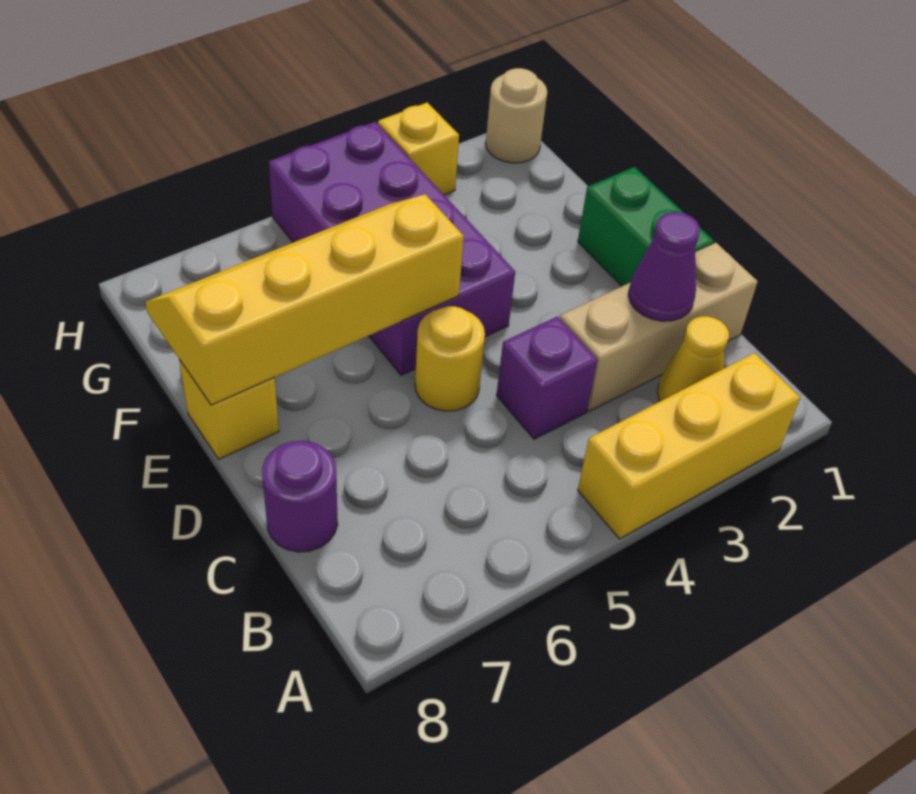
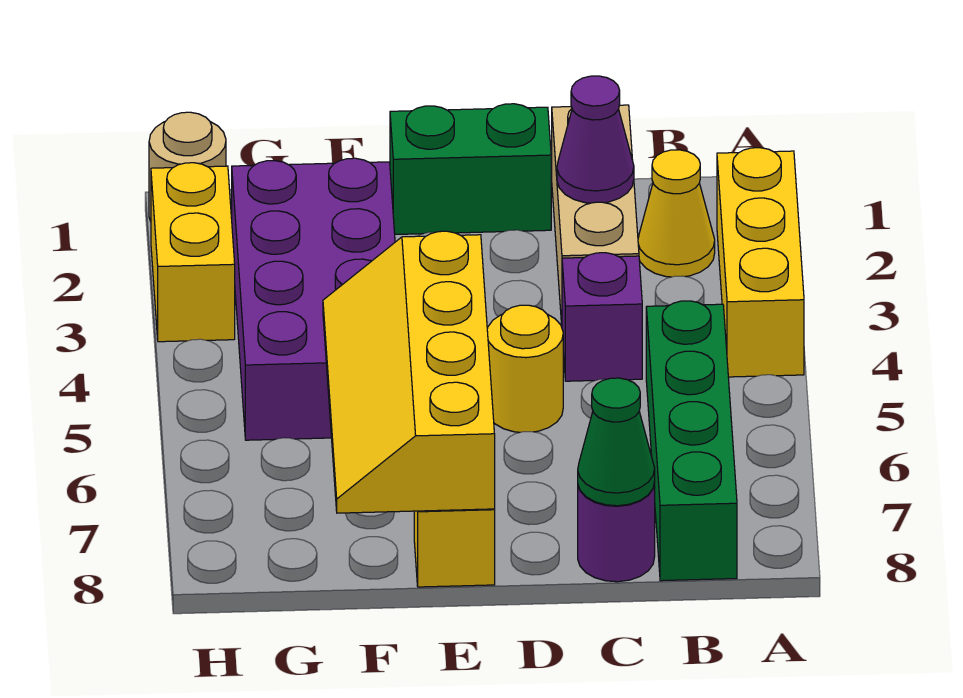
none -> green 1x4 brick [646,301,737,581]
none -> green 1x1 cone [578,378,655,506]
purple 2x4 brick [269,122,515,375] -> purple 2x4 brick turned to [232,158,395,440]
yellow 1x1 brick [378,103,459,195] -> yellow 1x2 brick [151,163,235,342]

